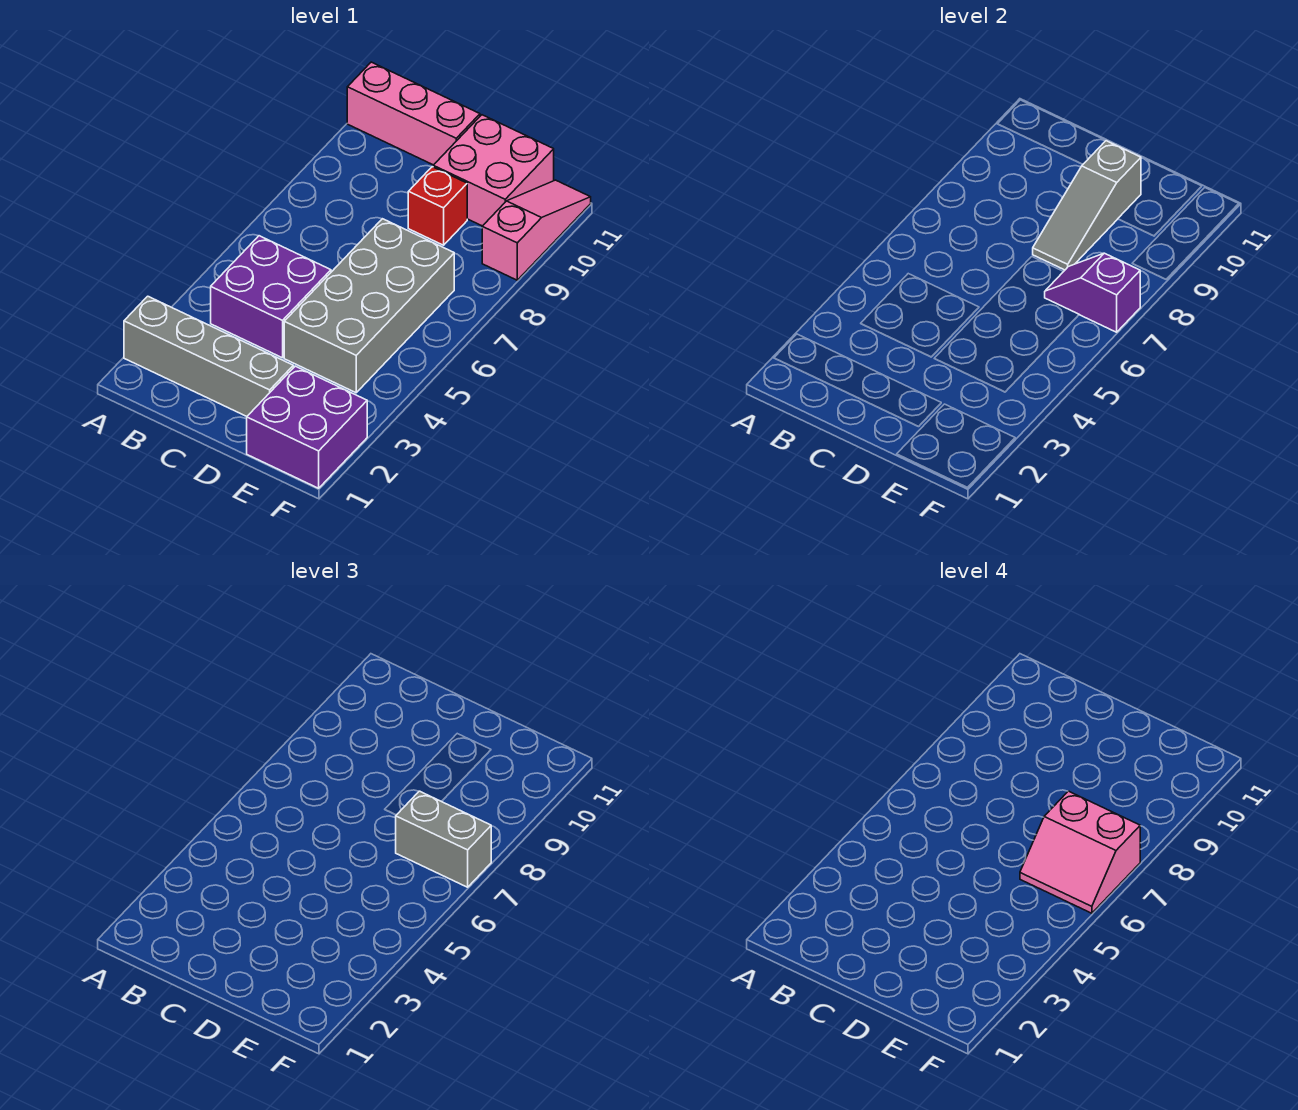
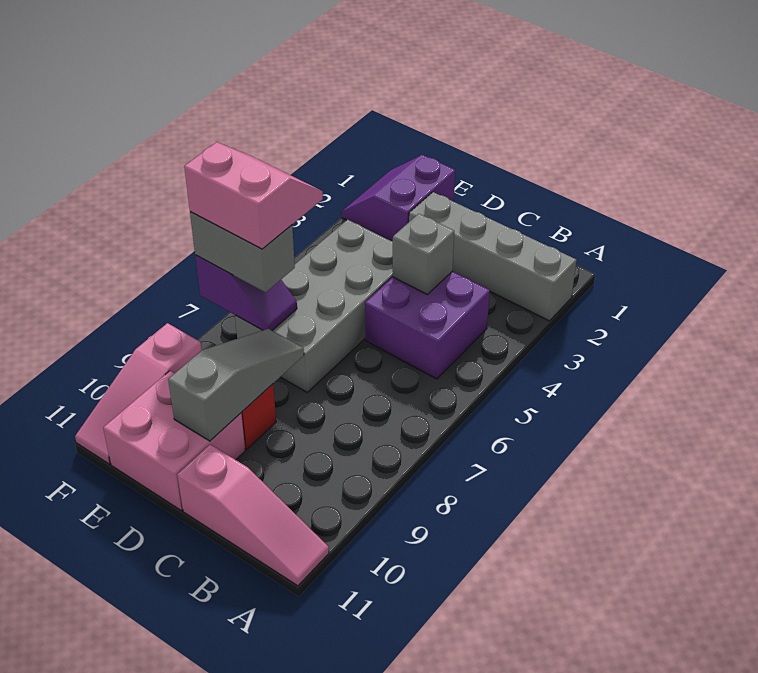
pink 1x3 brick [347,62,480,165] -> pink 1x3 slope [177,444,329,586]
none -> grey 1x1 brick [392,214,454,295]
purple 2x2 brick [247,366,367,488] -> purple 2x2 slope [342,155,455,241]

